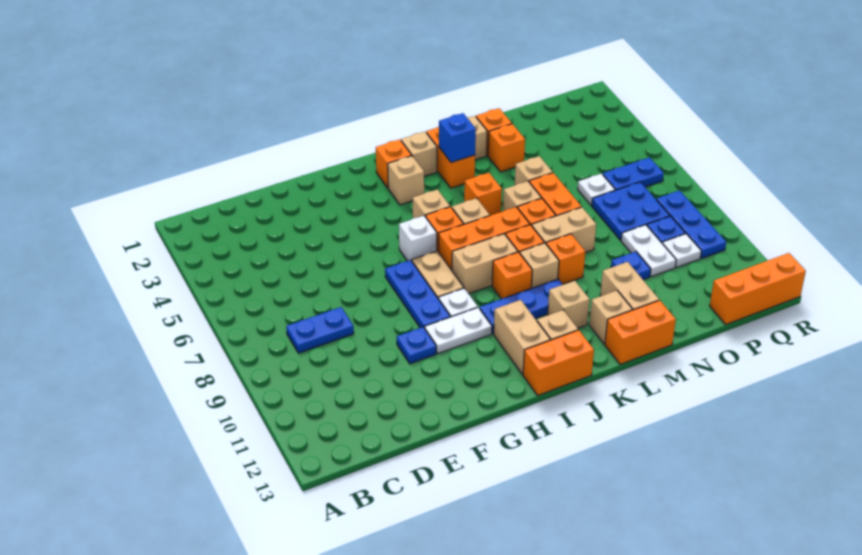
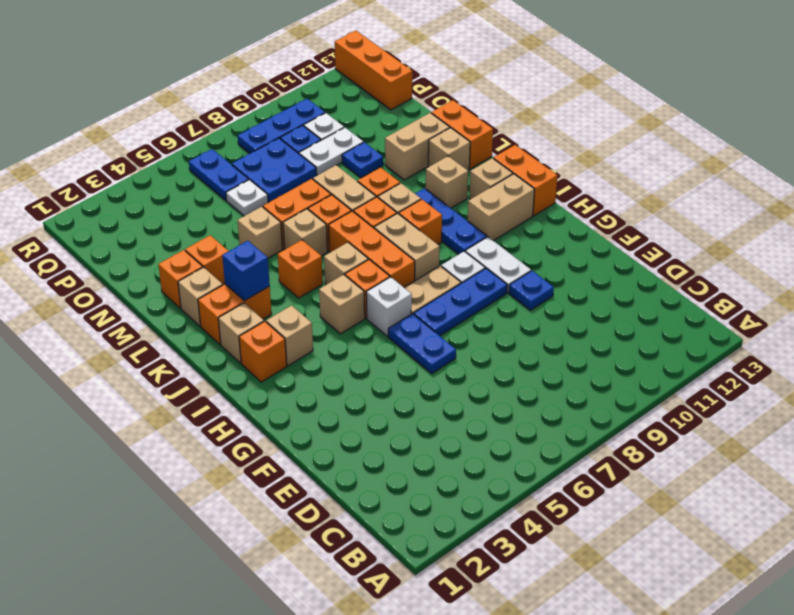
blue 1x2 plate [286,307,354,353] -> blue 1x2 plate moved to [388,314,456,373]

